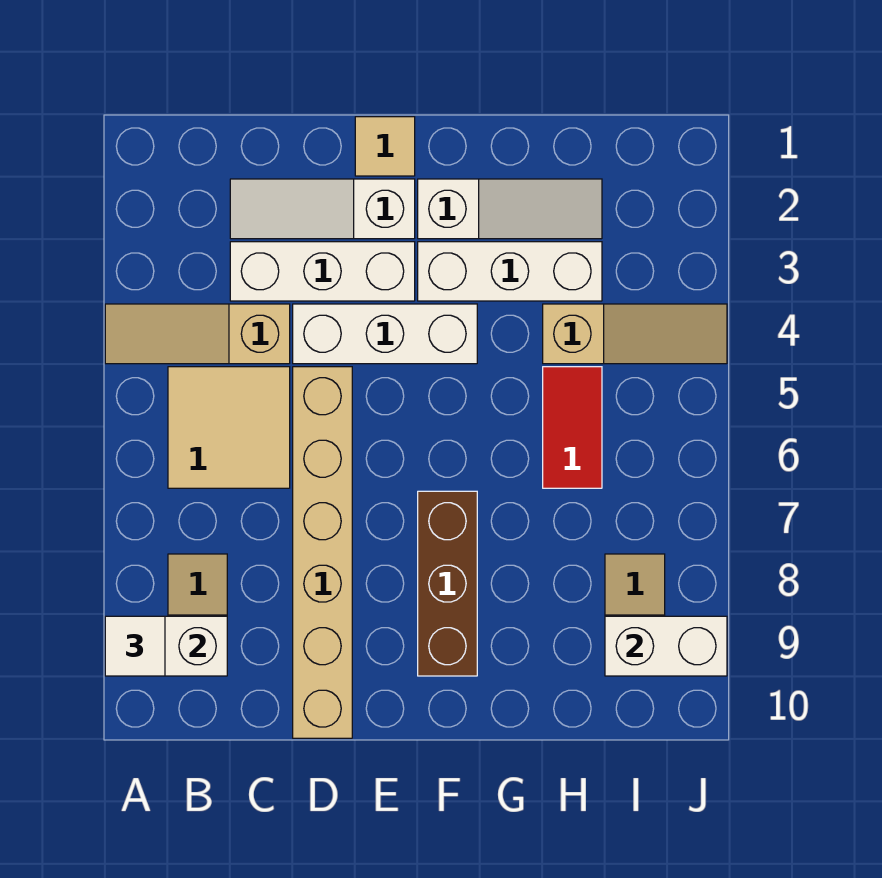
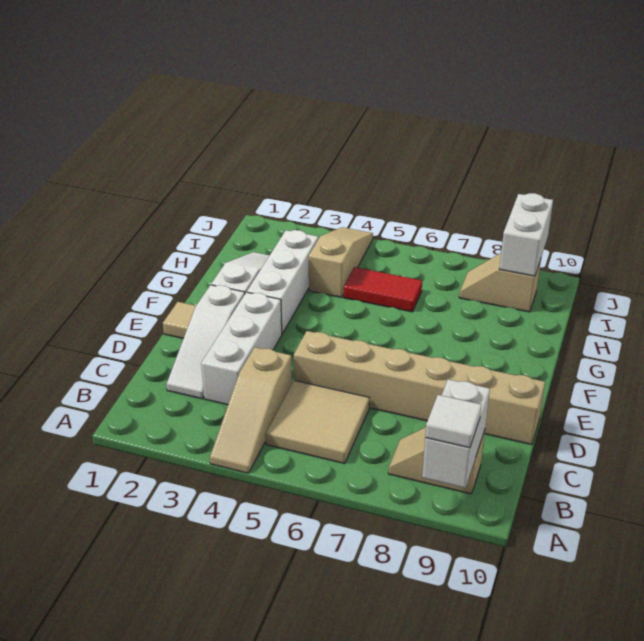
white 1x3 brick [293,304,477,364] -> none
brown 1x3 brick [418,491,477,676] -> none

